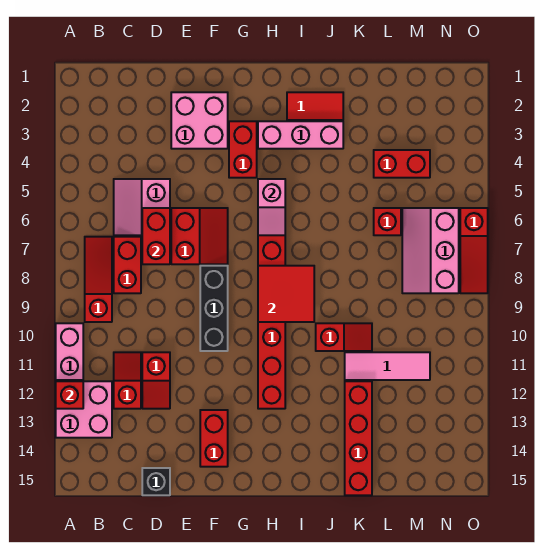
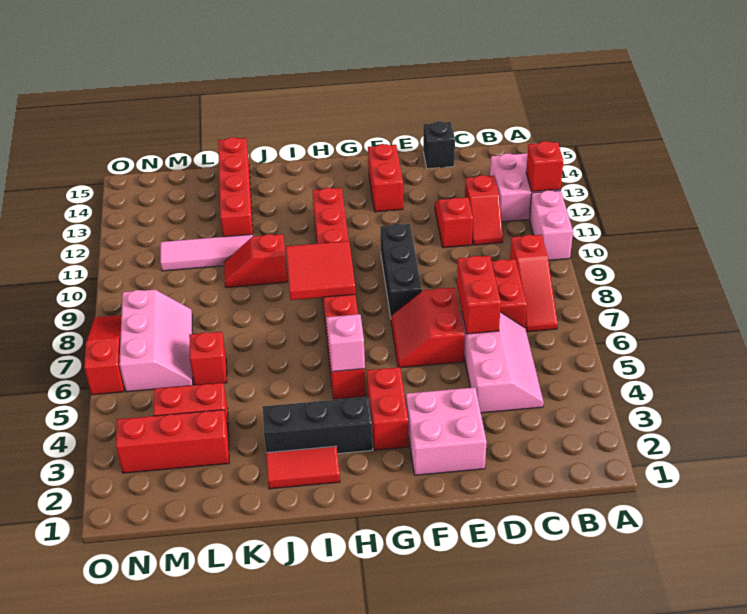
pink 2x2 slope [114,179,170,235] -> pink 2x3 slope [461,312,544,413]
pink 1x3 brick [258,121,343,149] -> black 1x3 brick [262,397,373,454]
none -> red 1x3 brick [116,410,229,473]

